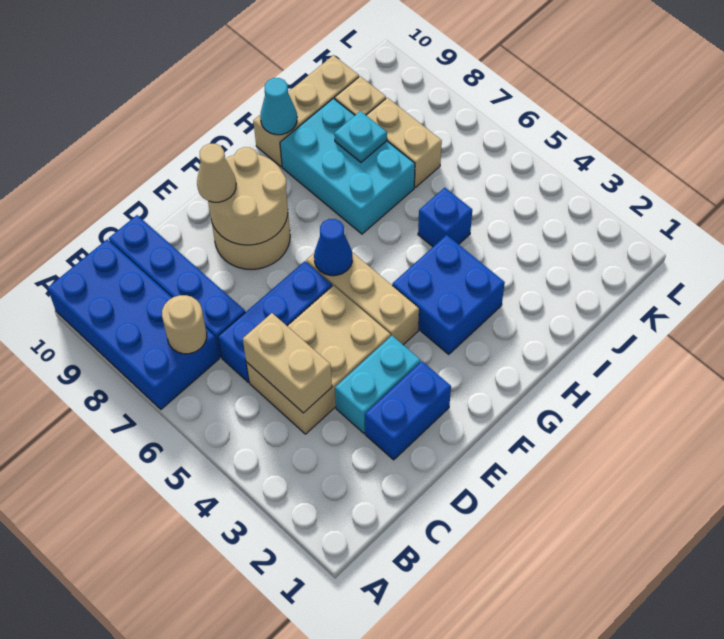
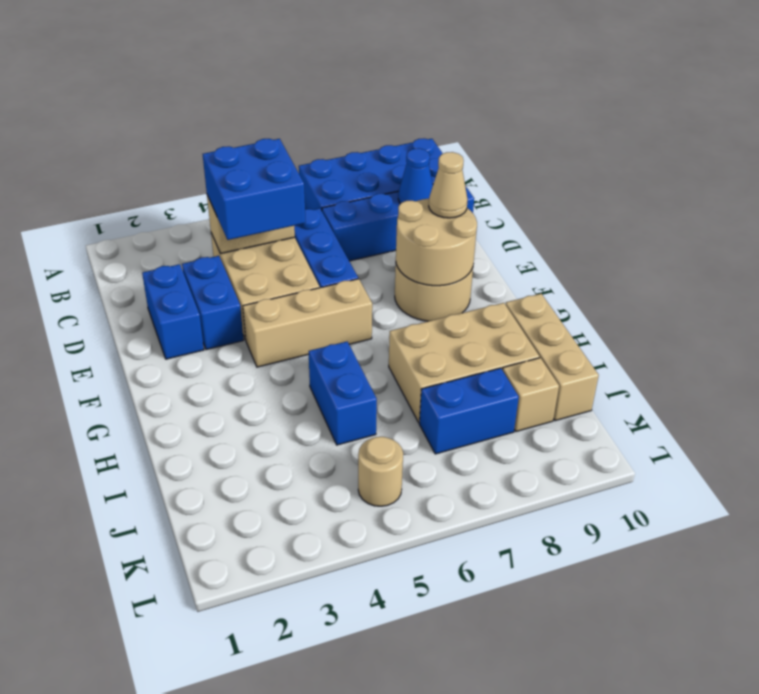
tan 1x1 round brick [162,295,207,354] -> tan 1x1 round brick moved to [358,437,403,506]
cyan 1x2 brick [335,336,421,433] -> blue 1x2 brick [182,256,243,350]
blue 1x1 cone [314,219,352,276] -> blue 1x1 cone moved to [398,148,433,204]
blue 2x2 brick [392,235,505,354] -> blue 2x2 brick moved to [203,139,306,240]
cyan 2x3 brick [280,98,415,234] -> tan 2x3 brick [389,303,540,423]
cyan 1x1 cone [260,78,297,135] -> none
blue 1x1 brick [418,188,472,247] -> blue 1x2 brick [309,342,377,445]
cyan 1x1 plate [334,111,387,162] -> none
tan 1x2 brick [366,98,442,187] -> blue 1x2 brick [419,368,519,454]

